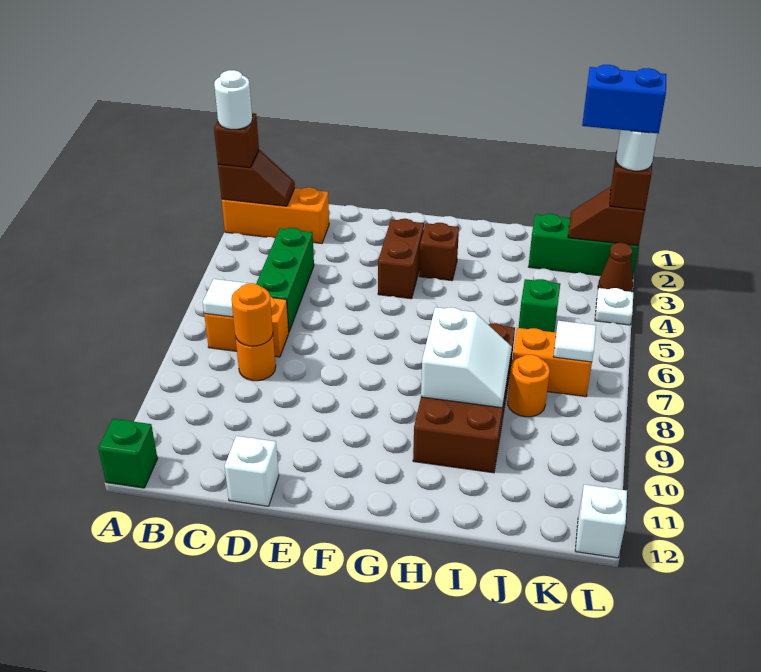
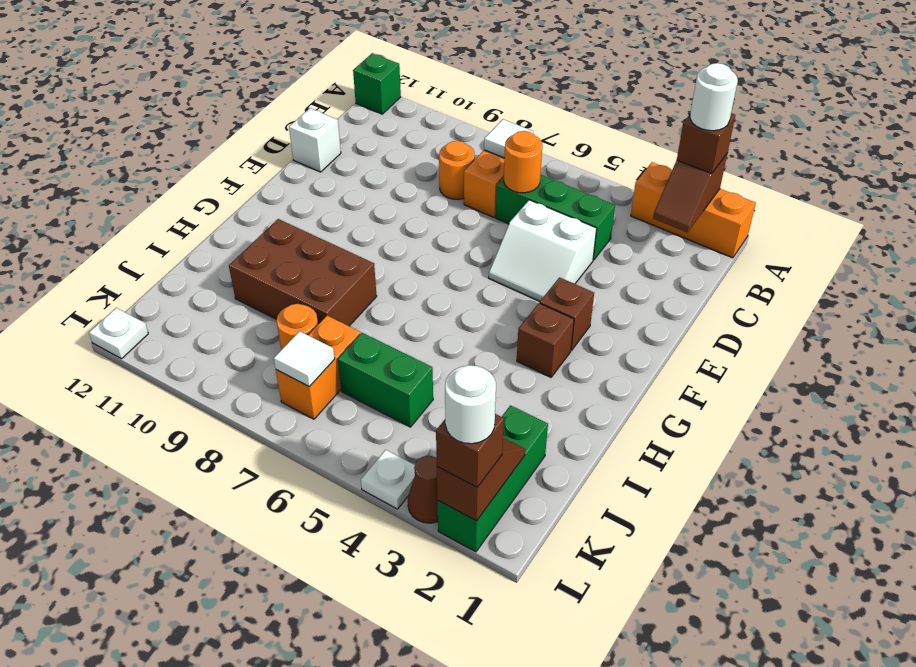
orange 1x3 brick [222,187,329,244] -> orange 1x3 brick turned to [631,162,756,258]
orange 1x1 round brick [231,283,273,346] -> orange 1x1 round brick moved to [504,131,542,193]
brown 1x2 brick [378,219,424,299] -> brown 1x1 brick [540,277,594,350]
brown 2x4 brick [413,323,515,473] -> brown 2x3 brick [229,219,377,326]
white 2x2 slope [421,307,512,408] -> white 2x2 slope moved to [489,200,597,301]
green 1x1 brick [519,279,560,332] -> green 1x2 brick [338,333,433,427]
blue 1x2 brick [582,65,666,134] -> none
white 1x1 brick [575,485,627,558] -> white 1x1 plate [89,308,148,359]

